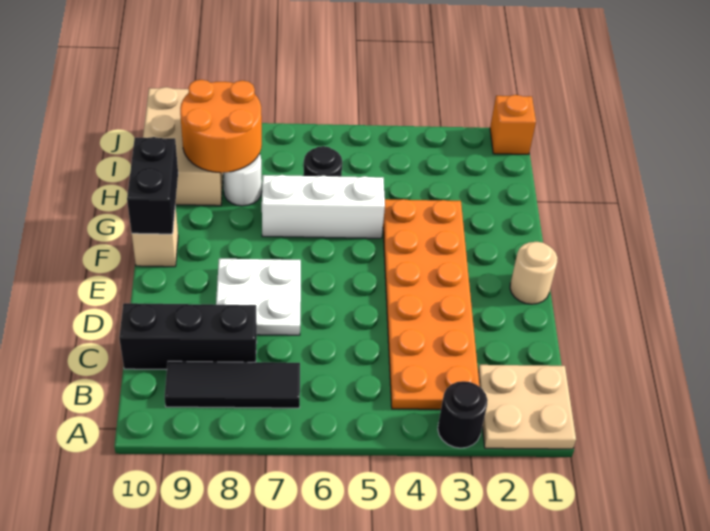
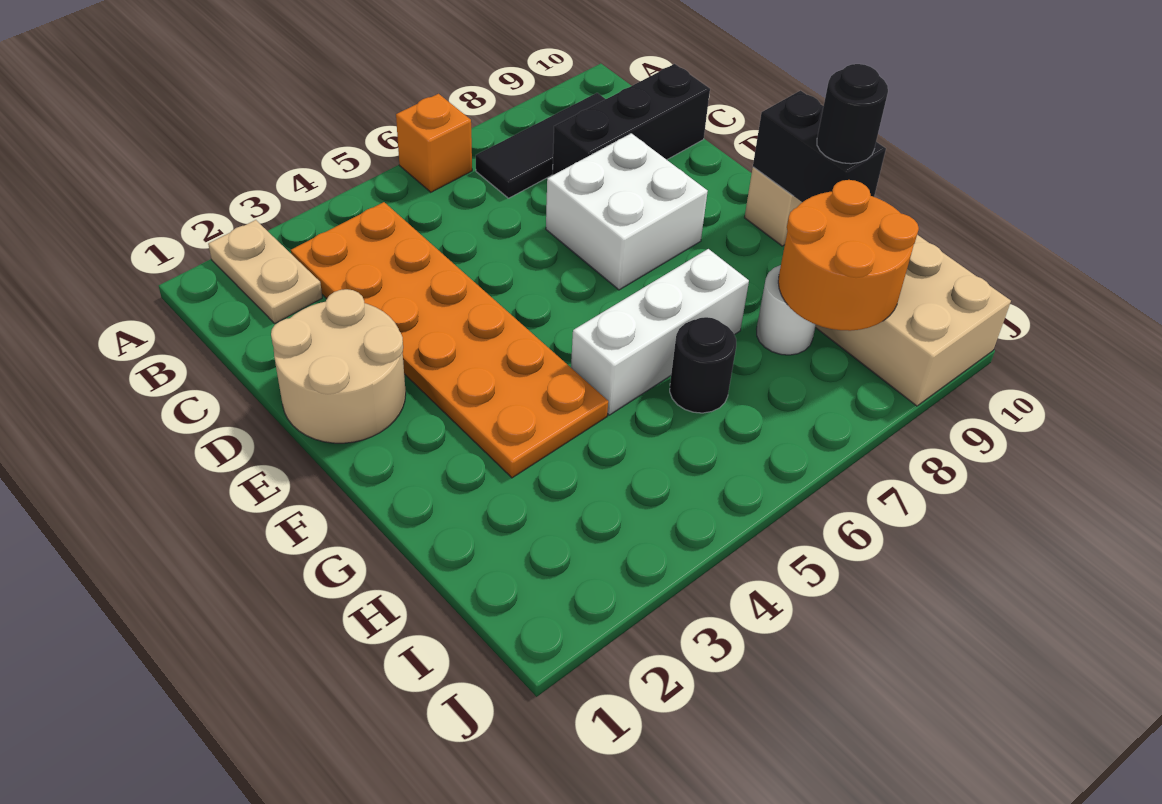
tan 2x2 plate [478,365,576,449] -> tan 1x2 plate [208,220,322,323]
black 1x1 round brick [438,381,488,448] -> black 1x1 round brick moved to [817,64,888,164]
white 2x2 plate [216,259,301,335] -> white 2x2 brick [546,133,708,290]
tan 1x1 round brick [510,242,558,304] -> tan 2x2 round brick [271,289,406,443]
orange 1x1 brick [490,95,536,154] -> orange 1x1 brick moved to [396,94,472,192]

